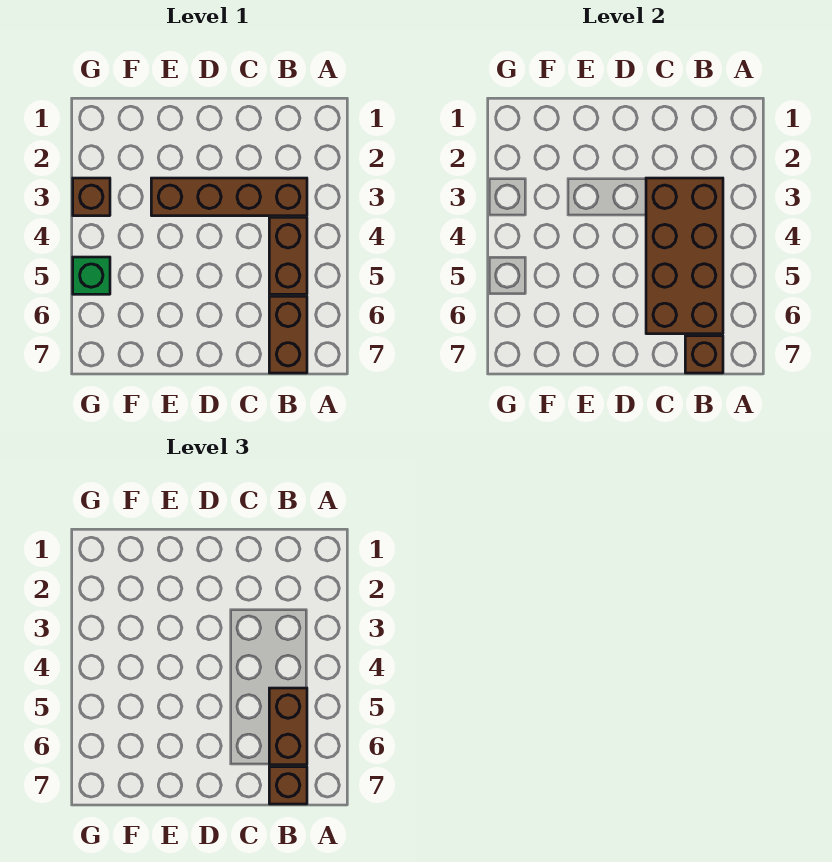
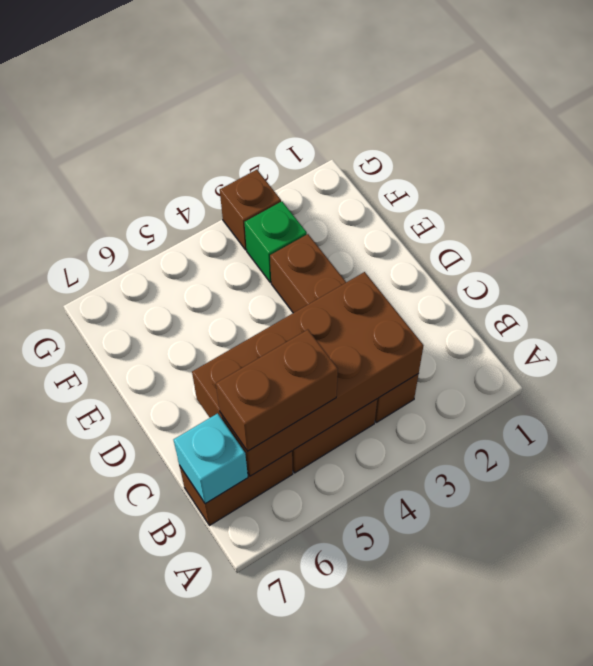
brown 1x1 brick [685,336,723,373] -> cyan 1x1 brick [174,413,248,504]
brown 1x1 brick [269,767,307,804] -> none
green 1x1 brick [73,257,110,294] -> green 1x1 brick moved to [245,201,307,282]

